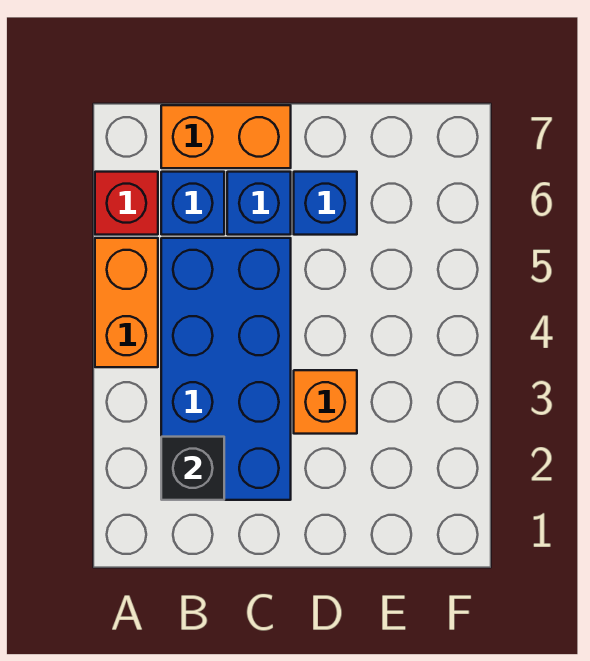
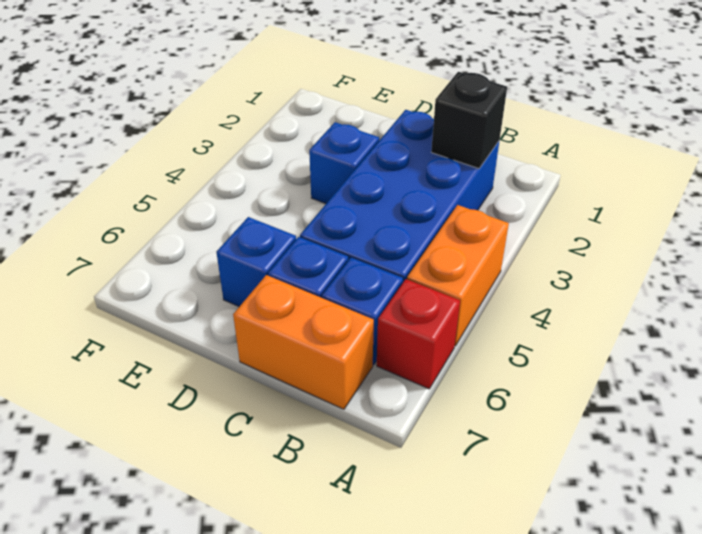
orange 1x1 brick [294,370,357,434] -> blue 1x1 brick [309,122,379,204]

